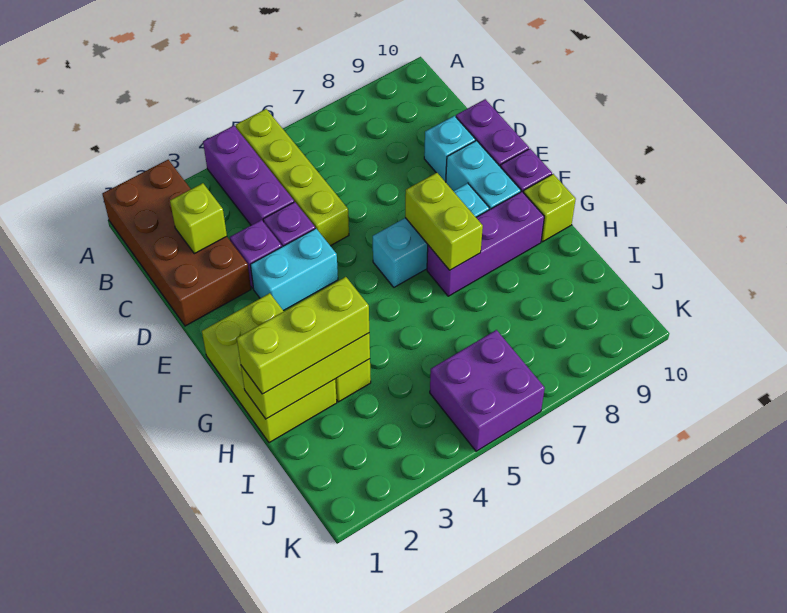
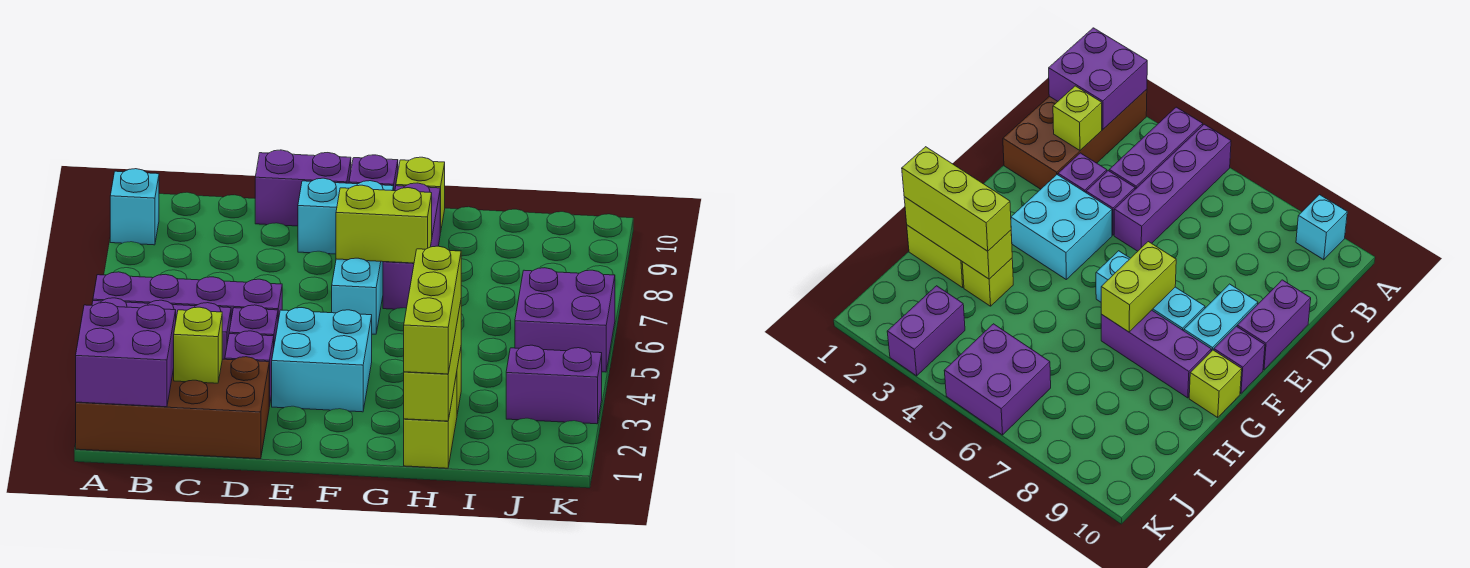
none -> purple 2x2 brick [76,302,176,407]
lime 1x4 brick [236,109,349,246] -> purple 1x4 brick [93,272,282,320]
cyan 1x1 brick [424,116,476,182] -> cyan 1x1 brick moved to [110,169,159,245]
cyan 1x2 brick [250,228,338,311] -> cyan 2x2 brick [272,308,372,412]
lime 2x3 brick [202,293,337,443] -> lime 1x2 brick [404,373,457,468]
none -> purple 1x2 brick [506,345,602,424]

